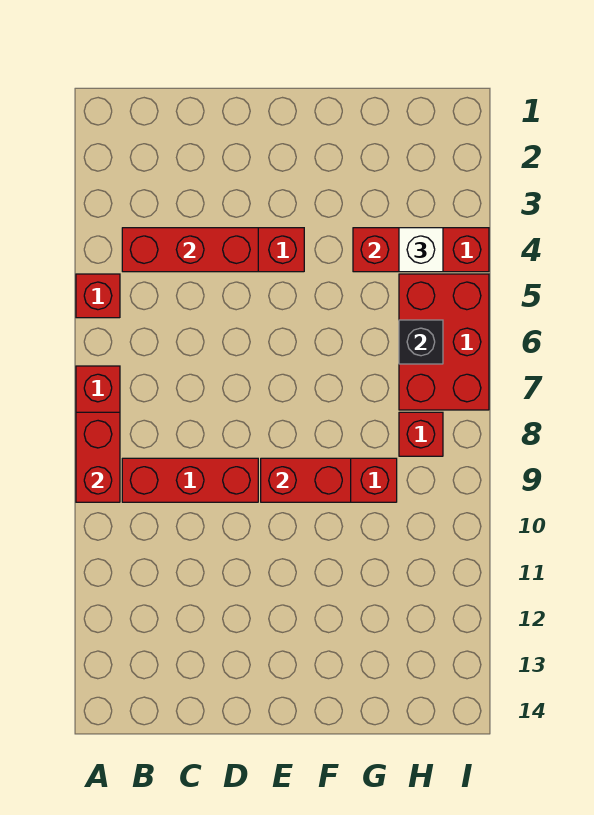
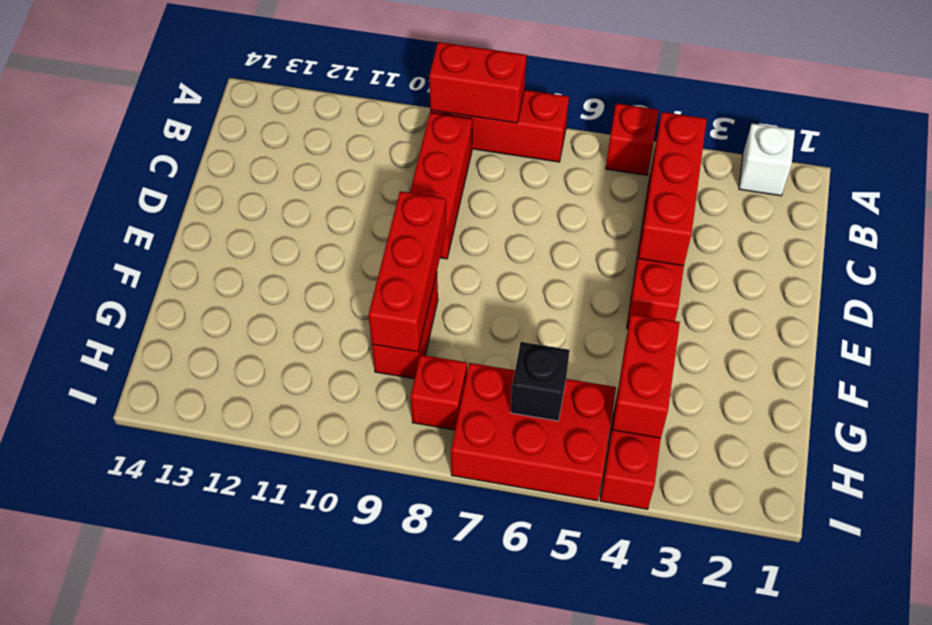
red 1x2 brick [261,458,351,502] -> red 1x3 brick [368,191,446,352]
white 1x1 brick [399,228,443,272] -> white 1x1 brick moved to [739,123,795,196]

